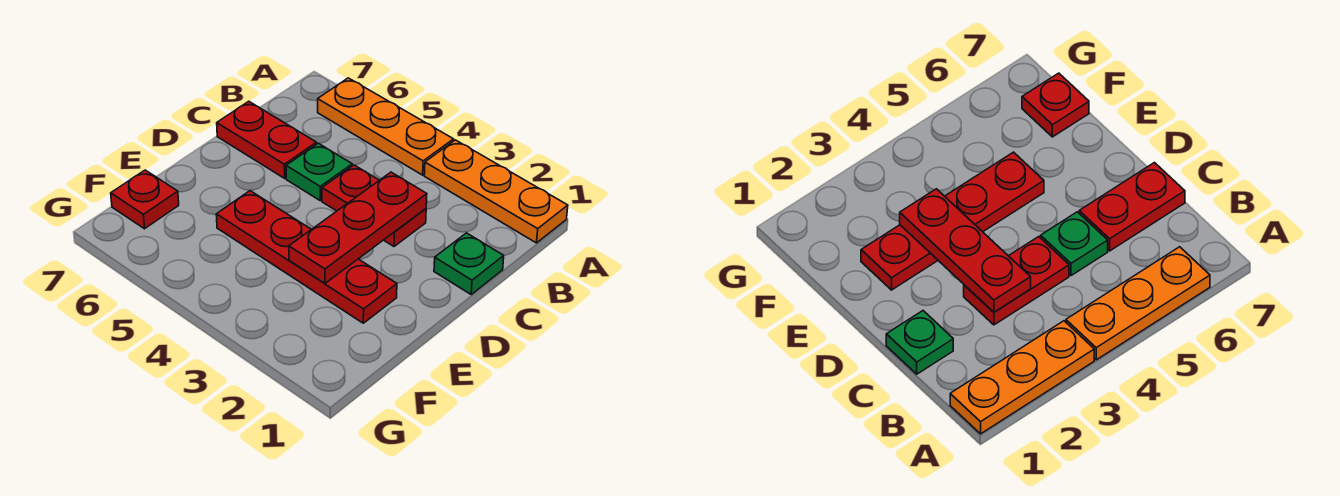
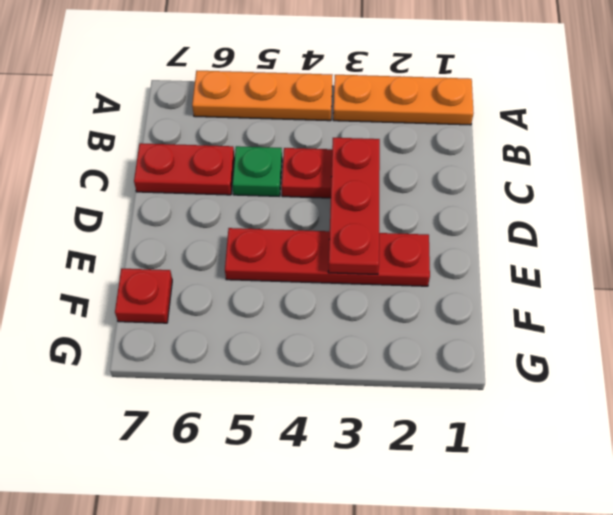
green 1x1 plate [434,233,504,294] -> none

